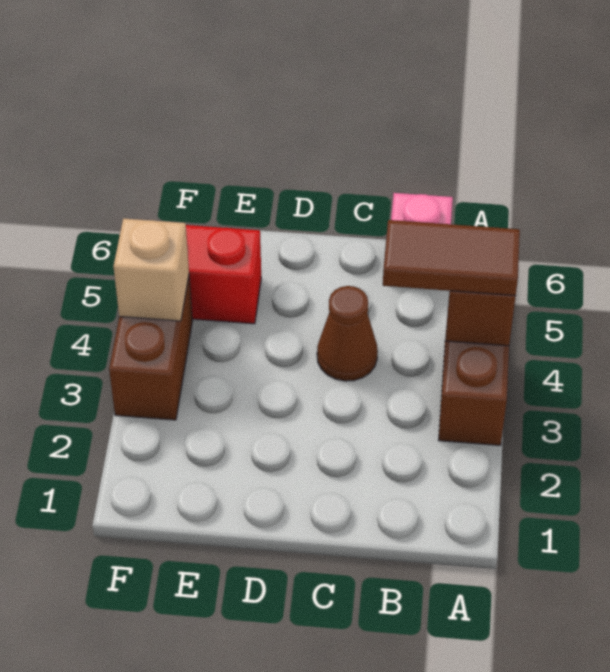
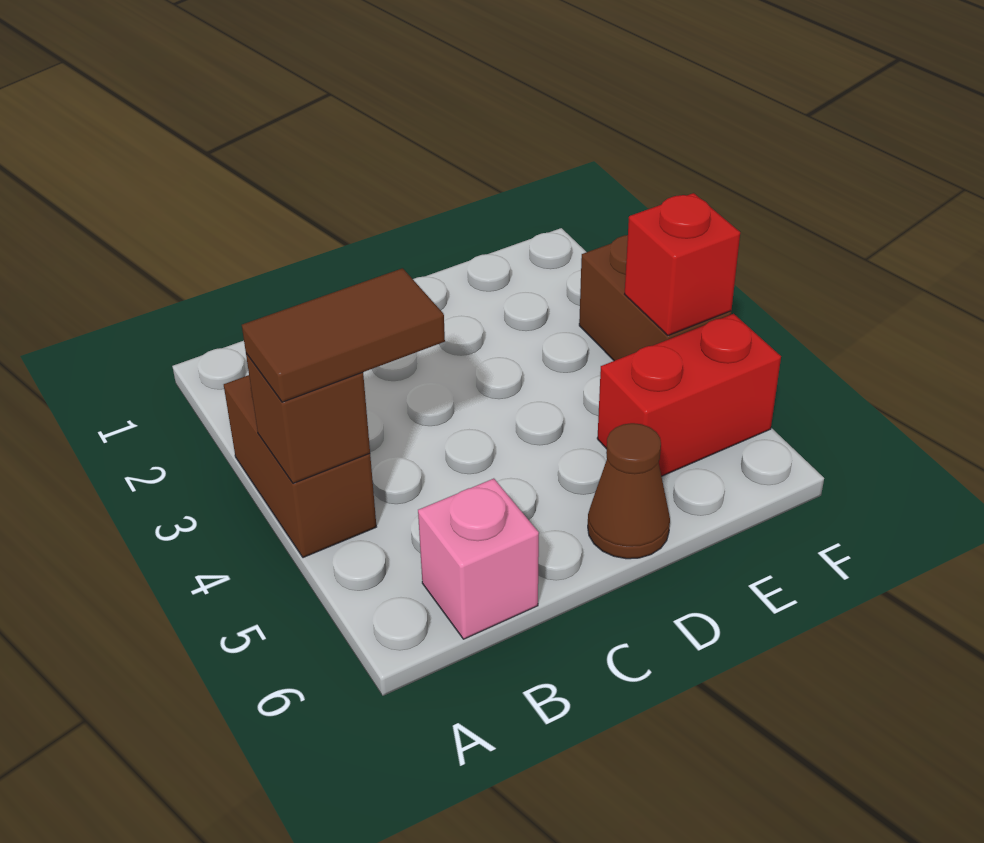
brown 1x1 cone [317,286,378,381] -> brown 1x1 cone moved to [588,423,670,559]
tan 1x1 brick [113,218,189,321] -> red 1x1 brick [625,193,740,336]

